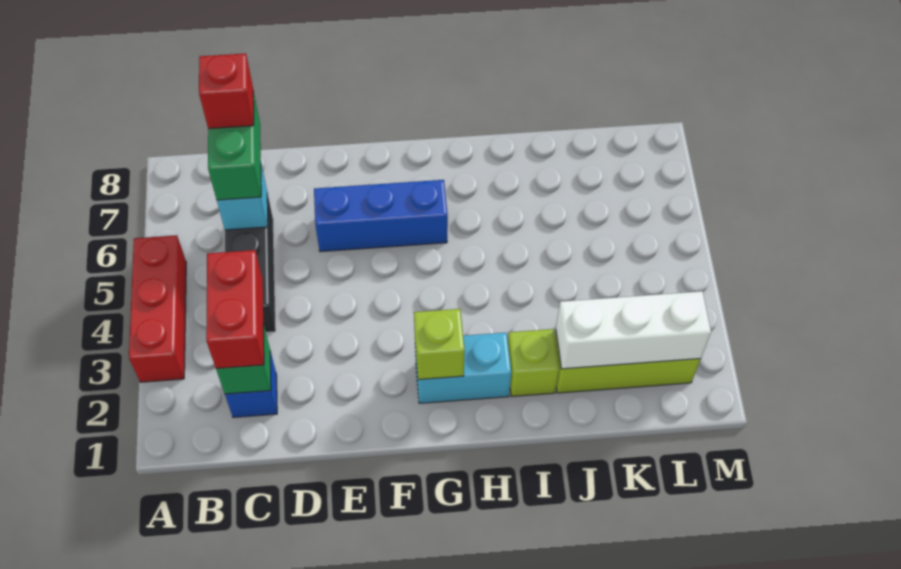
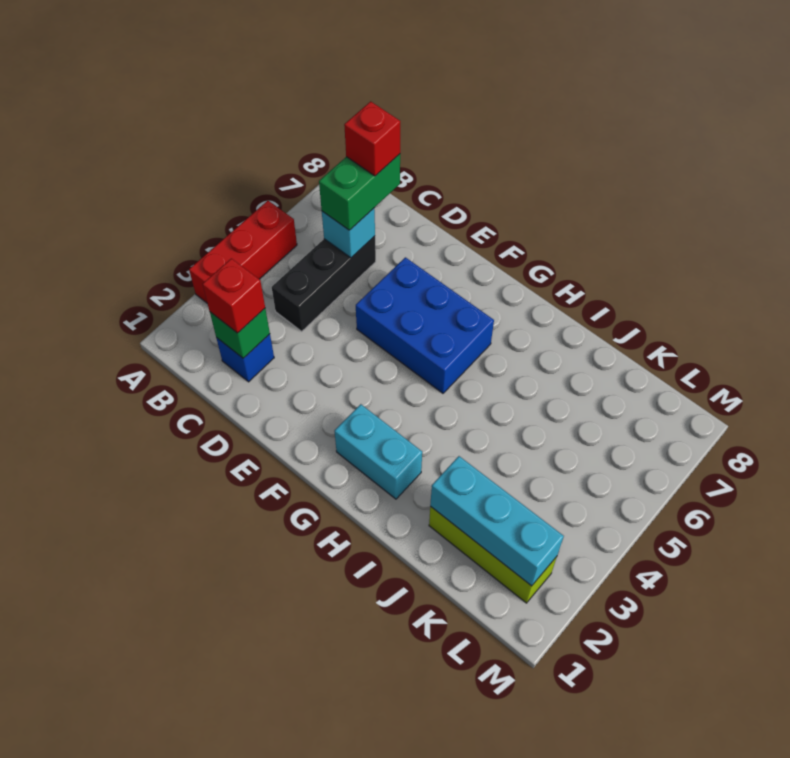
red 1x2 brick [206,250,264,368] -> red 1x1 brick [203,258,265,333]
blue 1x3 brick [314,180,448,252] -> blue 2x3 brick [356,257,494,393]
lime 1x1 brick [414,309,465,380] -> none
lime 1x1 brick [508,329,559,397] -> none
white 1x3 brick [556,291,711,369] -> cyan 1x3 brick [430,456,564,586]

